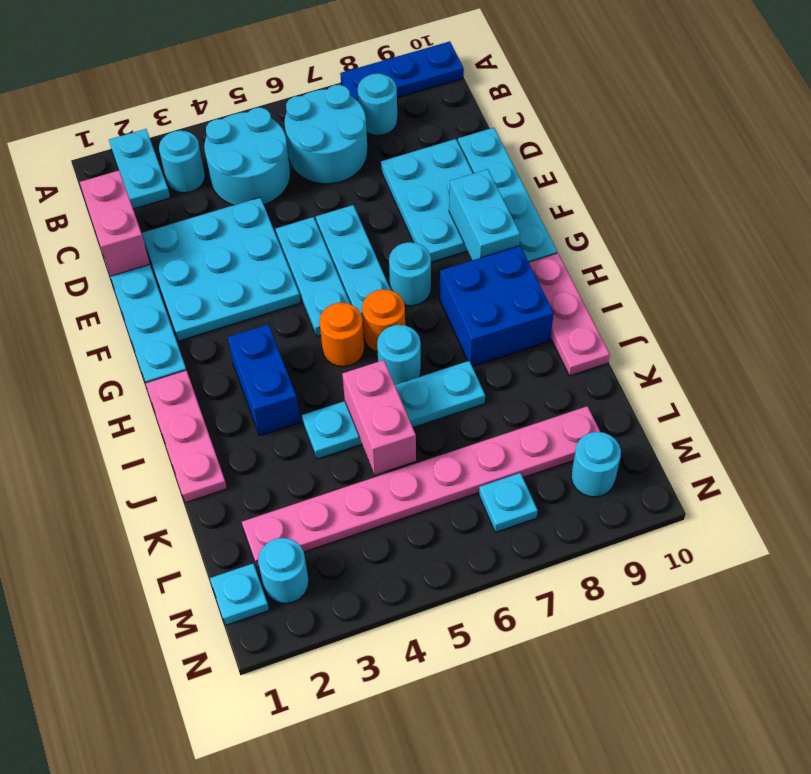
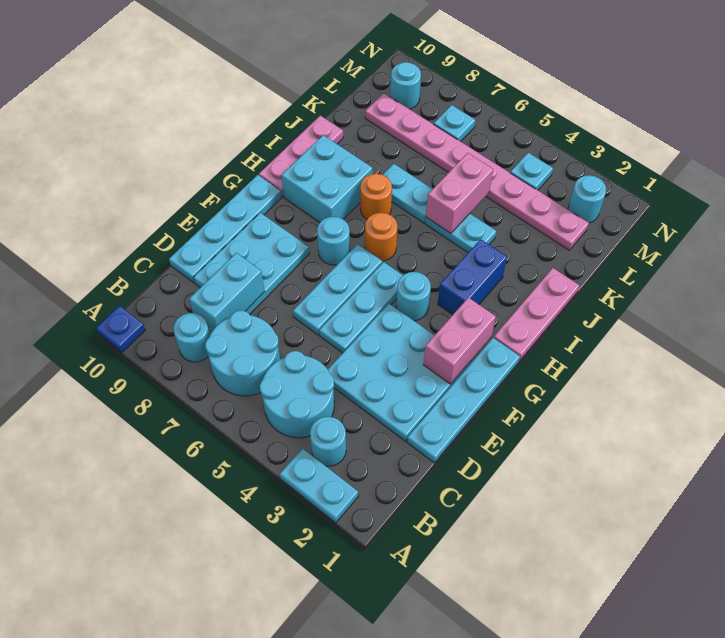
cyan 1x2 plate [109,129,170,209] -> cyan 1x2 plate turned to [280,448,359,523]
blue 1x3 plate [340,41,464,101] -> blue 1x1 plate [96,306,145,352]
pink 1x2 brick [80,170,150,276] -> pink 1x2 brick moved to [423,298,496,384]
cyan 1x2 brick [449,169,520,260] -> cyan 1x2 brick moved to [189,253,265,332]
orange 1x1 round brick [319,303,364,367] -> orange 1x1 round brick moved to [360,174,392,219]
blue 2x2 brick [440,245,554,366] -> cyan 2x2 brick [281,135,373,223]
cyan 1x1 round brick [377,325,421,385] -> cyan 1x1 round brick moved to [396,272,431,321]
cyan 1x1 plate [210,563,269,625] -> cyan 1x1 plate moved to [510,153,553,190]

